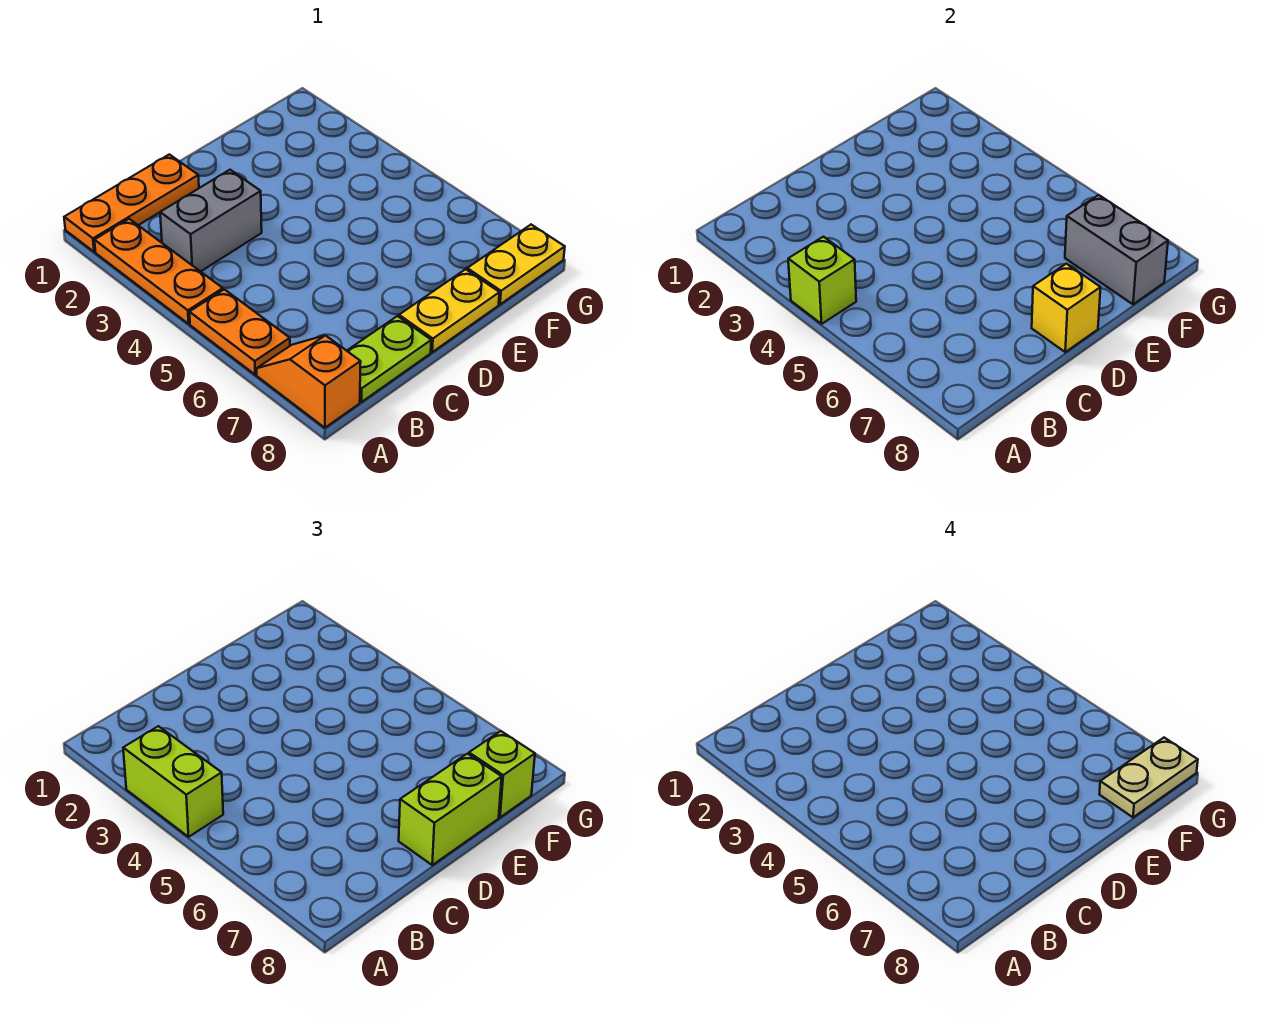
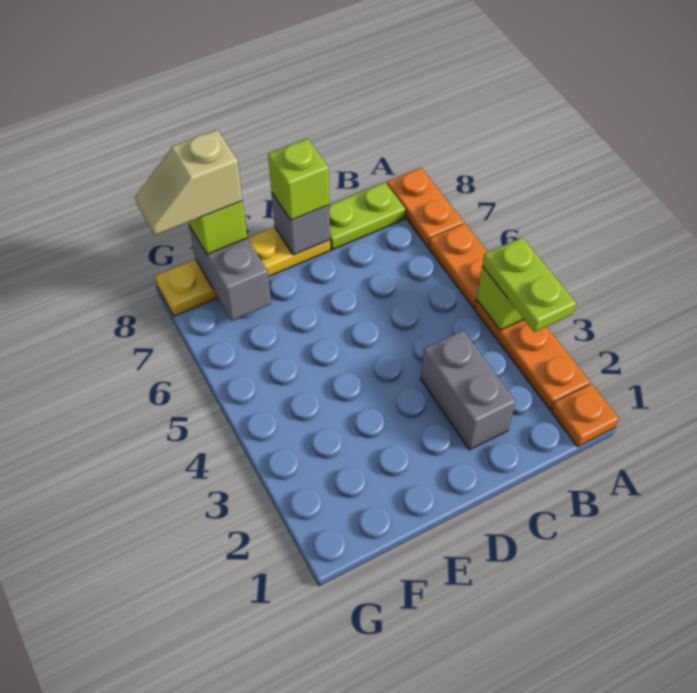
orange 1x3 plate [64,154,199,252] -> orange 1x1 plate [551,384,619,447]
lime 1x2 brick [123,726,223,837] -> lime 1x2 plate [482,237,576,332]
orange 1x2 slope [257,335,361,428] -> orange 1x2 plate [387,168,464,247]
grey 1x2 brick [160,170,262,272] -> grey 1x2 brick turned to [421,330,515,450]
yellow 1x1 brick [1032,264,1101,352] -> grey 1x1 brick [272,193,330,255]
lime 1x2 brick [399,754,502,865] -> lime 1x1 brick [268,139,329,220]
tan 1x2 plate [1099,738,1198,817] -> tan 1x2 slope [135,130,242,235]

